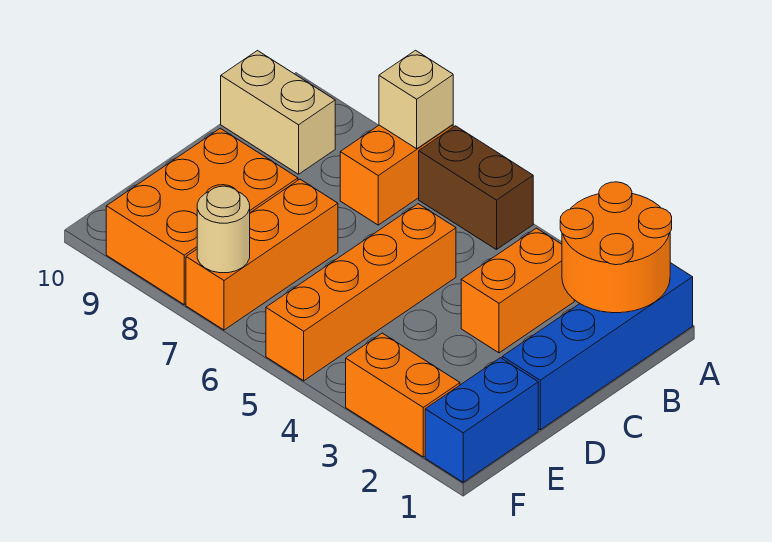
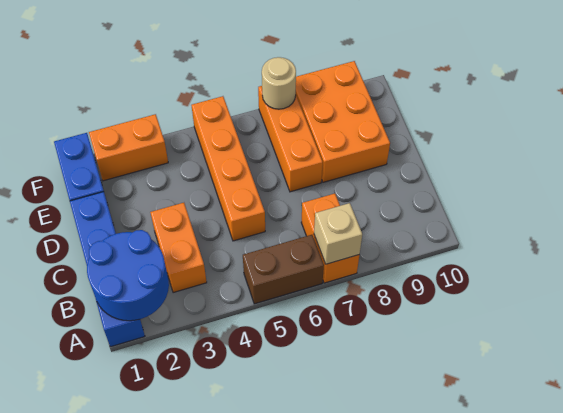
orange 2x2 round brick [560,182,672,313] -> blue 2x2 round brick [87,230,169,321]
tan 1x2 brick [221,51,335,174] -> none

